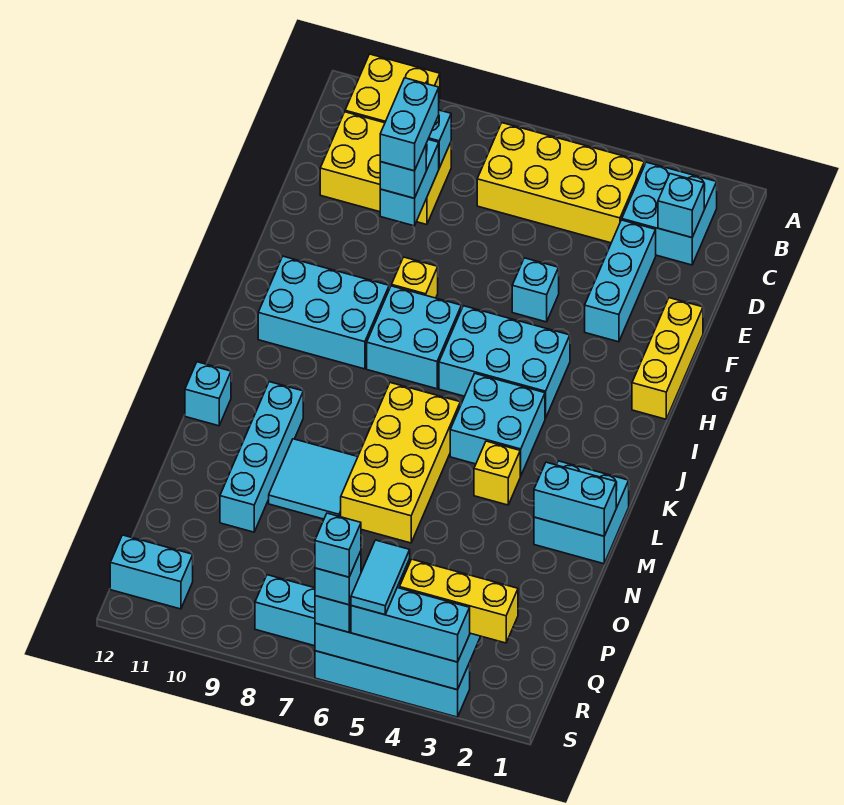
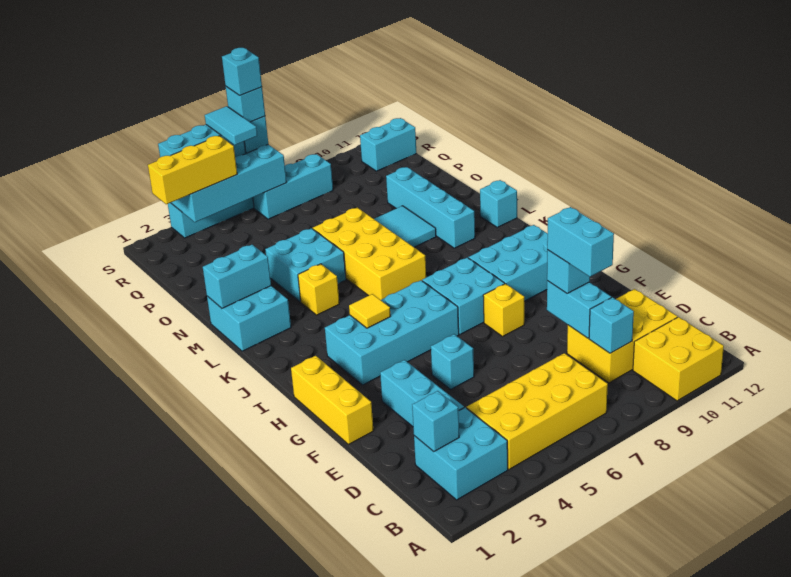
cyan 2x3 brick [439,306,570,418] -> cyan 2x4 brick [325,280,459,385]
none -> yellow 1x1 tile [349,294,390,328]
cyan 2x2 brick [450,374,545,476] -> cyan 2x2 brick moved to [265,228,346,302]

